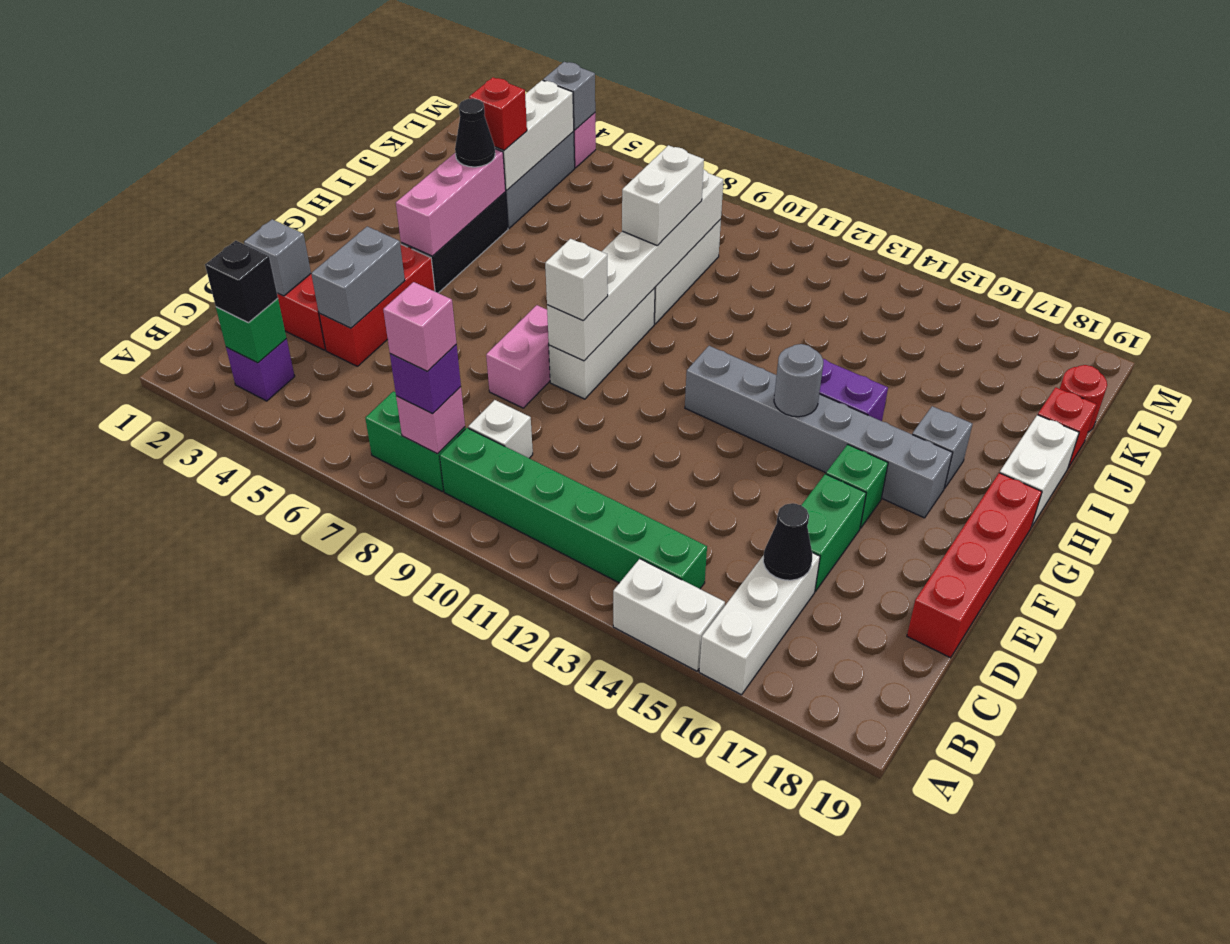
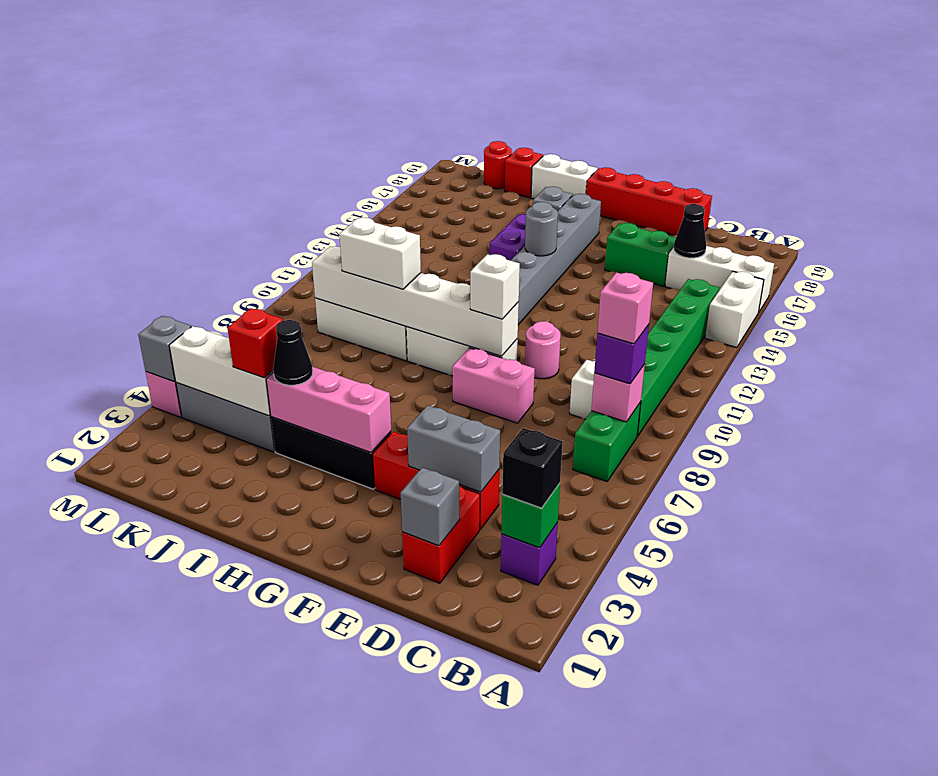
none -> pink 1x1 round brick [525,321,561,379]
green 1x1 brick [826,444,888,528] -> none

